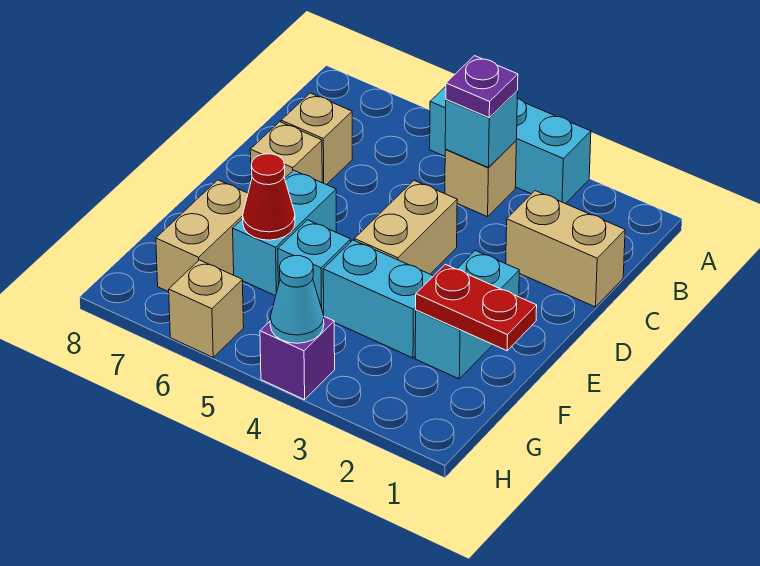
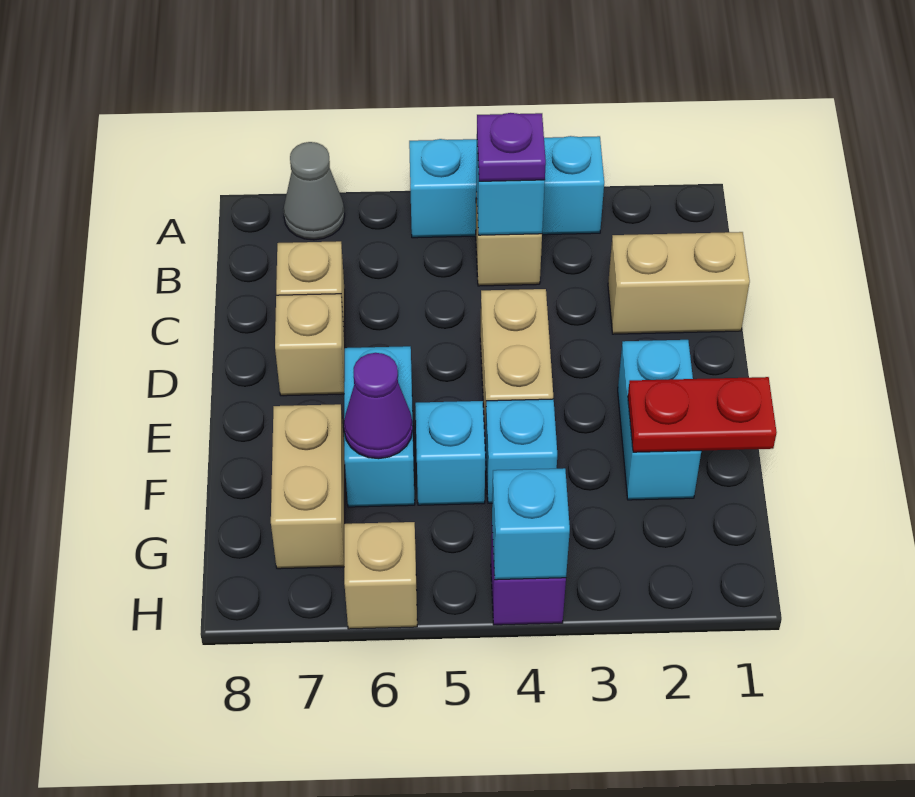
none -> grey 1x1 cone [283,142,345,240]
cyan 1x2 brick [323,240,433,358] -> cyan 1x1 brick [485,399,557,503]
red 1x1 cone [243,154,295,240] -> purple 1x1 cone [344,353,413,459]
cyan 1x1 cone [270,256,324,343] -> cyan 1x1 brick [492,468,570,580]

